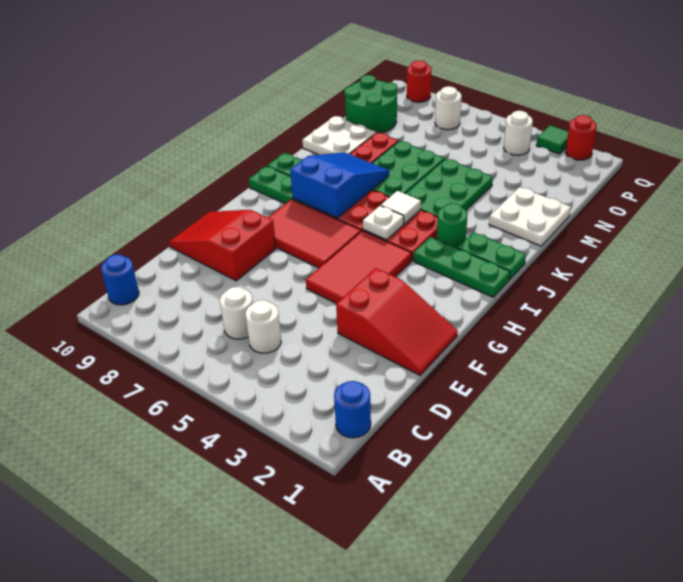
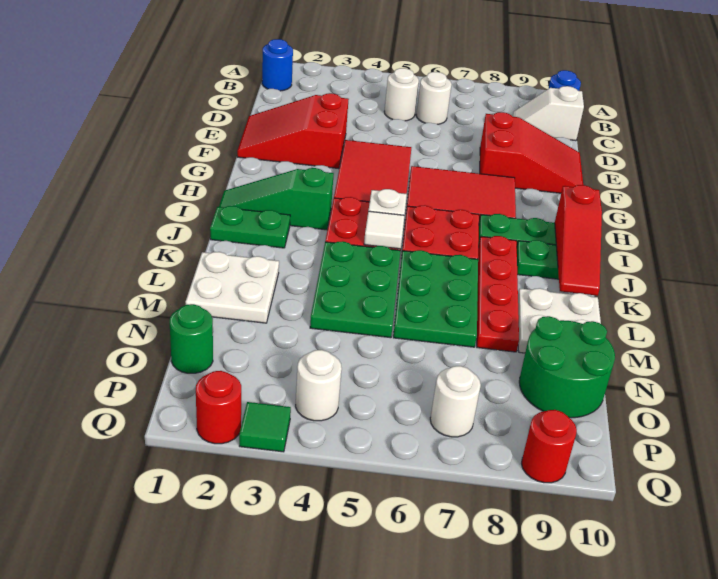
none -> white 1x2 slope [513,86,584,141]
green 1x3 plate [414,237,510,297] -> green 1x3 slope [219,168,334,230]
blue 2x3 slope [290,152,389,218] -> none
none -> red 1x3 slope [555,185,602,296]
green 1x1 round brick [437,203,467,248] -> green 1x1 round brick moved to [170,304,213,373]

